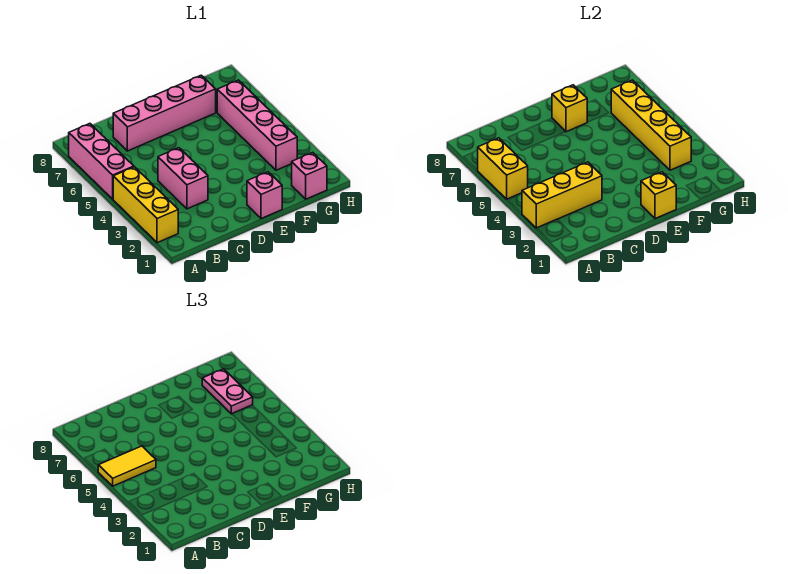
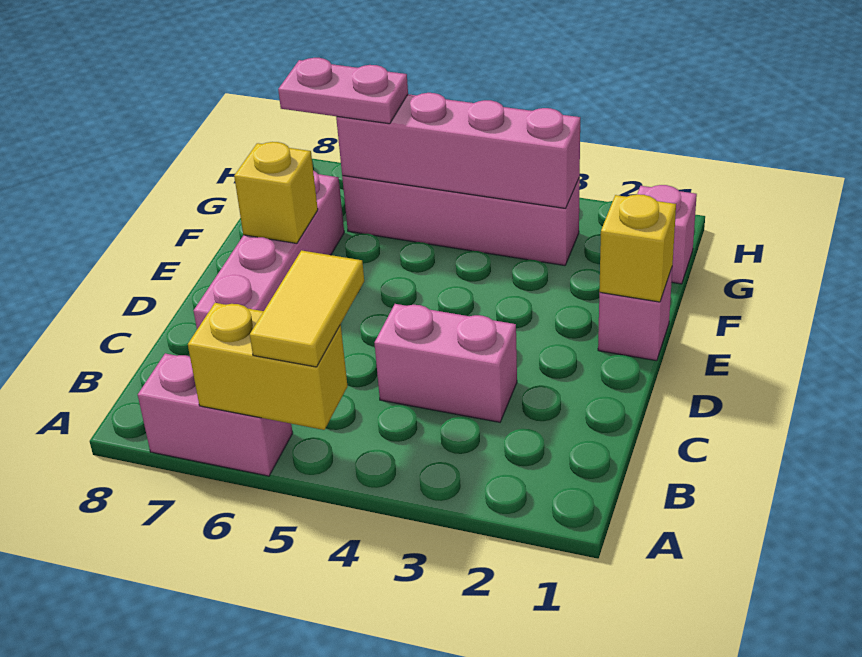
yellow 1x3 brick [113,167,178,243] -> none
yellow 1x3 brick [522,162,602,228] -> none
pink 1x3 brick [68,124,134,199] -> pink 1x2 brick [138,353,293,476]
yellow 1x4 brick [611,80,691,170] -> pink 1x4 brick [336,93,580,208]

